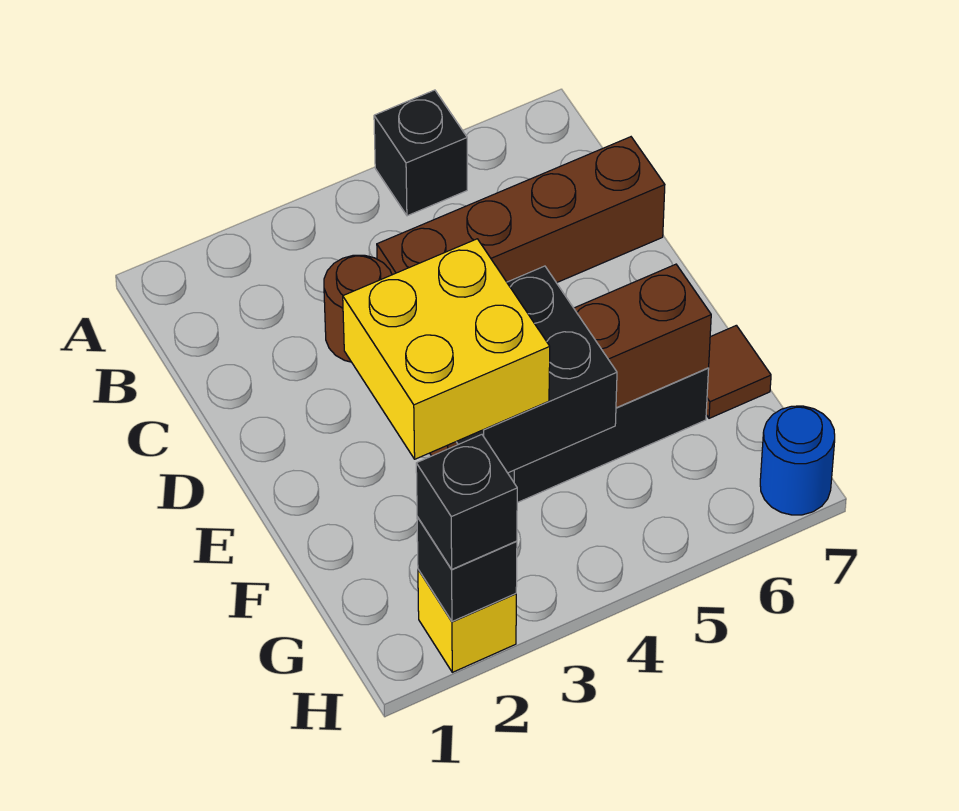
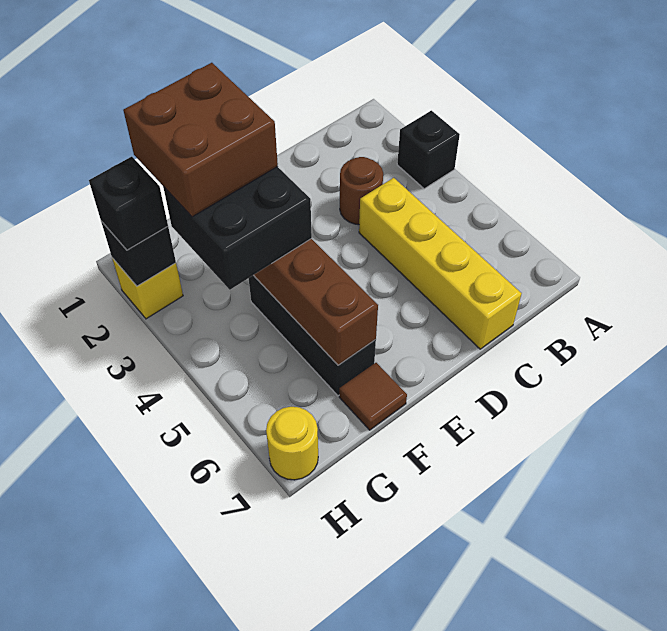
black 1x1 brick [374,90,467,216] -> black 1x1 brick moved to [397,111,460,189]
brown 1x4 brick [377,137,665,283] -> yellow 1x4 brick [359,178,522,349]
yellow 2x2 brick [343,239,550,459] -> brown 2x2 brick [123,63,278,217]
blue 1x1 round brick [760,406,835,515] -> yellow 1x1 round brick [266,407,318,480]

